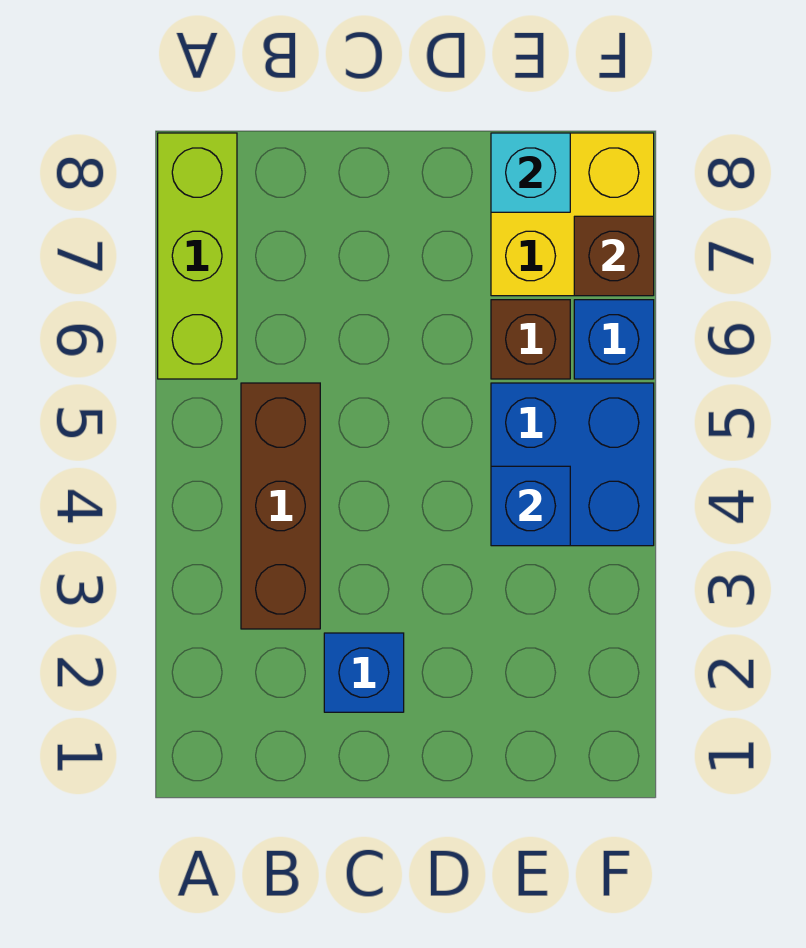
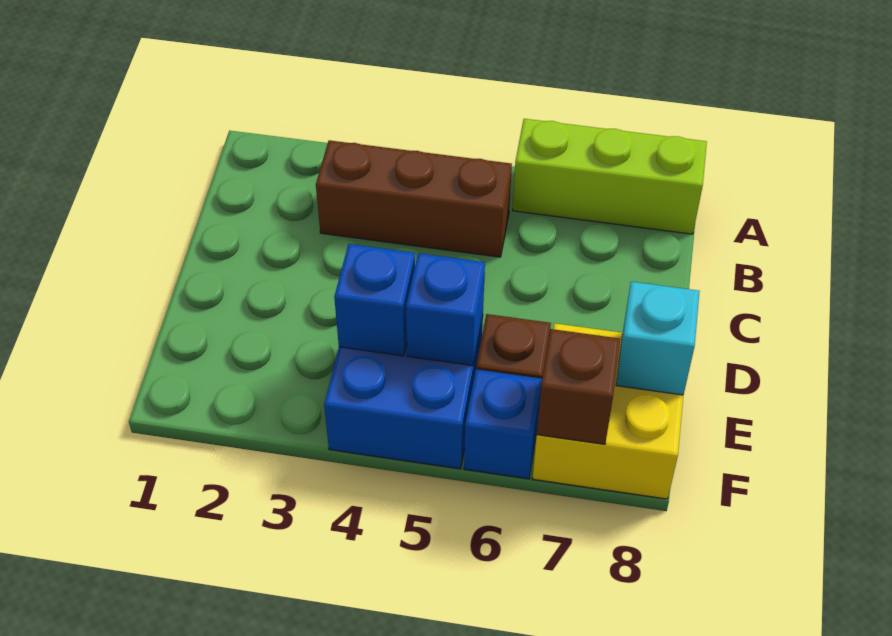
blue 1x1 brick [324,633,404,712] -> blue 1x1 brick moved to [406,253,485,366]

